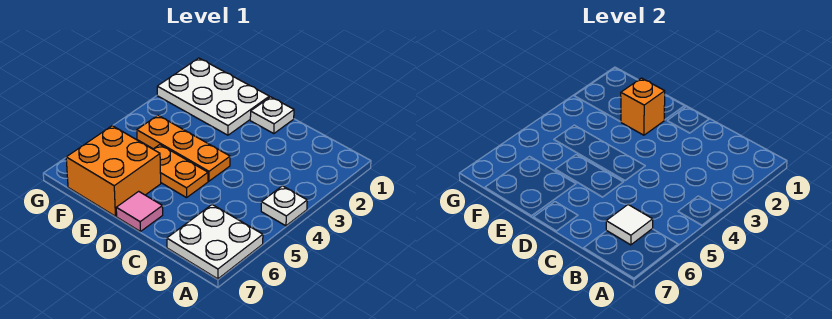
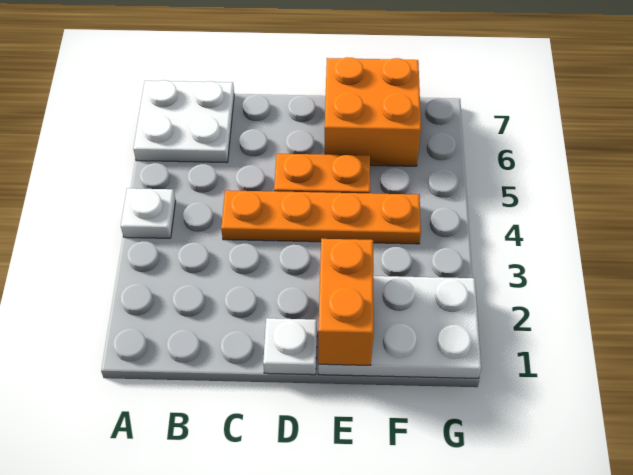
white 1x1 tile [606,205,653,245] -> none
orange 1x3 plate [137,115,230,181] -> orange 1x4 plate [221,190,421,244]
pink 1x1 tile [116,191,163,231] -> none
orange 1x1 brick [621,78,665,135] -> orange 1x2 brick [318,239,374,365]

